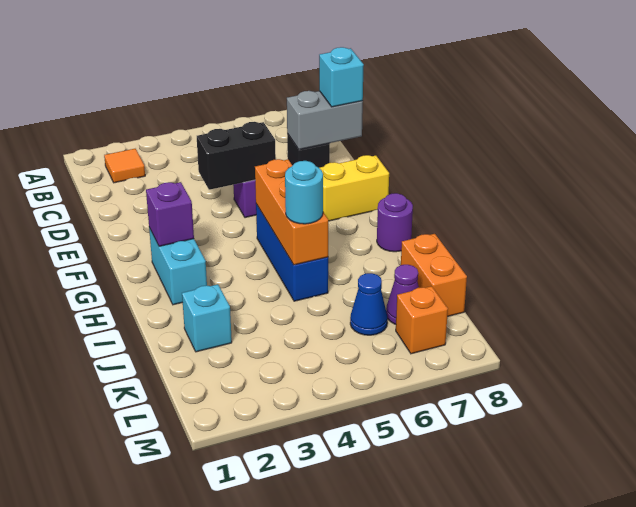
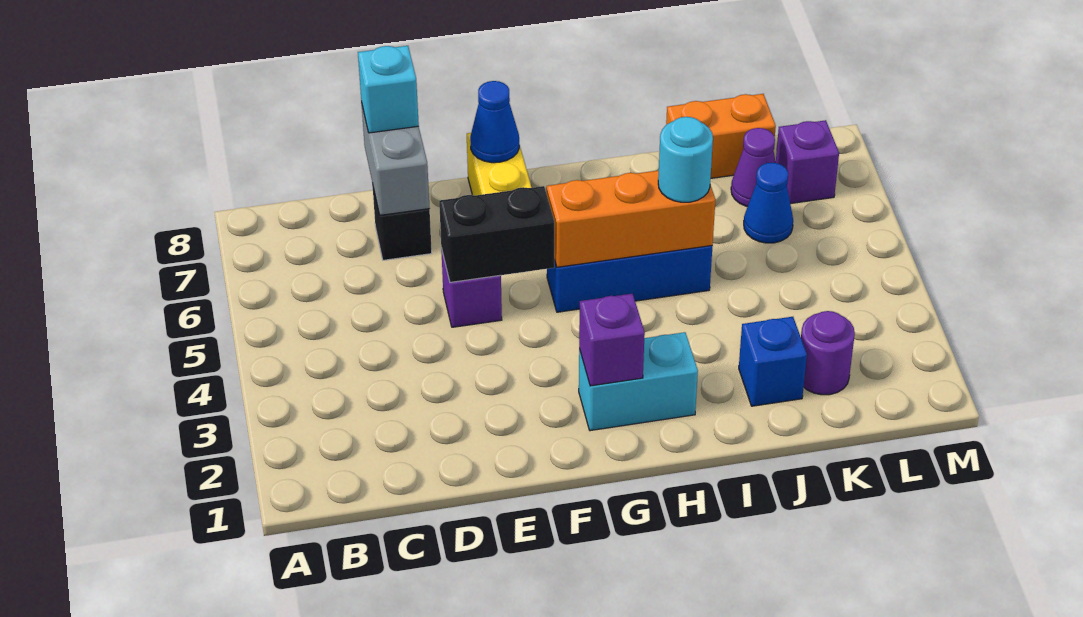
orange 1x1 tile [104,149,145,183] -> none
black 1x2 brick [197,122,276,190] -> black 1x2 brick turned to [439,186,554,282]
none -> blue 1x1 cone [470,81,519,163]
purple 1x1 round brick [377,193,413,252] -> purple 1x1 round brick moved to [801,311,855,395]
cyan 1x1 brick [182,284,232,352] -> blue 1x1 brick [739,317,807,406]
orange 1x1 brick [396,286,448,354] -> purple 1x1 brick [776,120,839,204]

